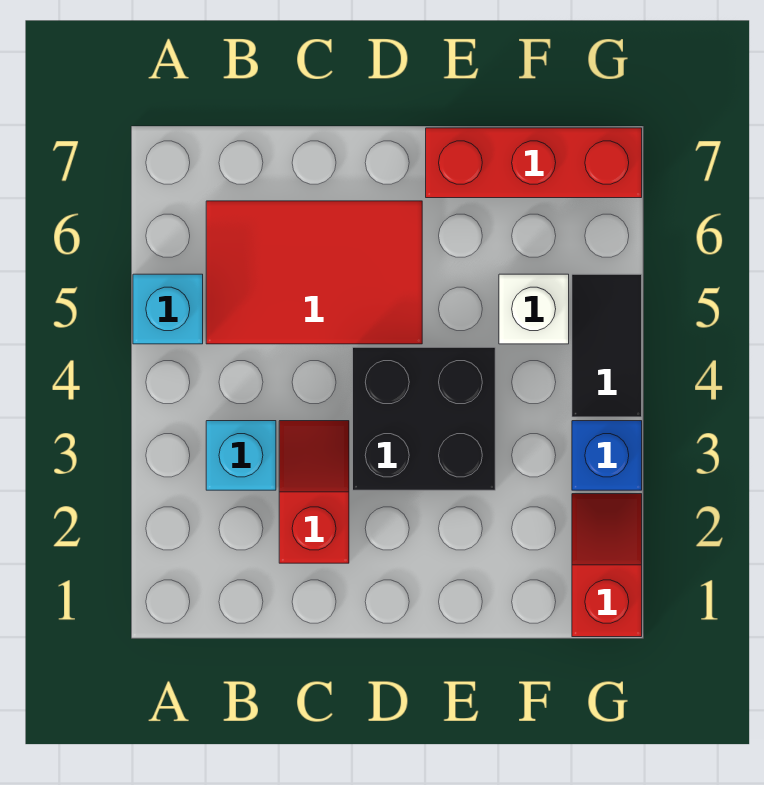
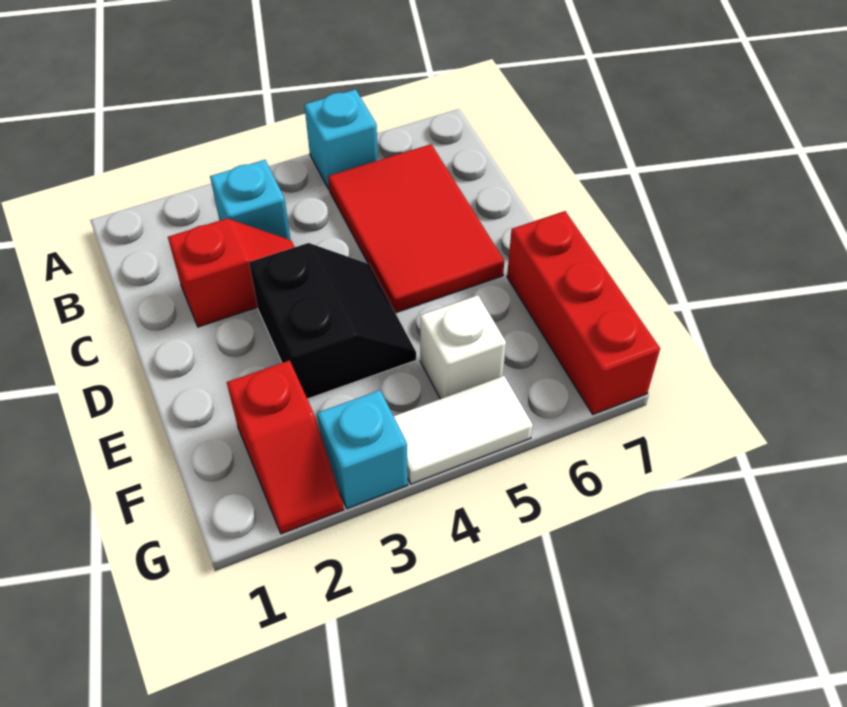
black 2x2 brick [353,347,495,490] -> black 2x2 slope [249,243,416,399]
red 1x2 slope [572,494,642,637] -> red 1x2 slope turned to [227,360,344,534]
blue 1x1 brick [572,421,642,490] -> cyan 1x1 brick [317,390,408,509]
black 1x2 tile [572,274,642,417] -> white 1x2 tile [394,376,533,484]

